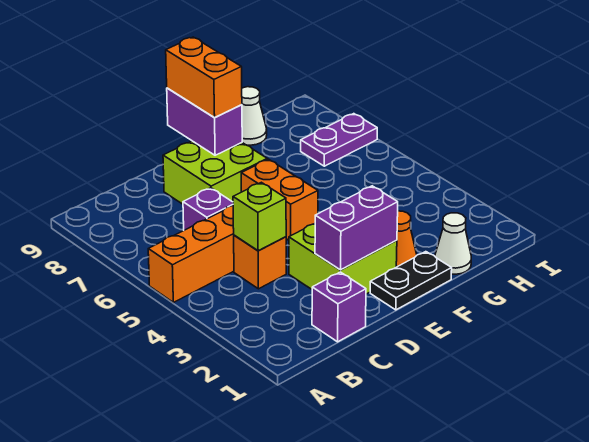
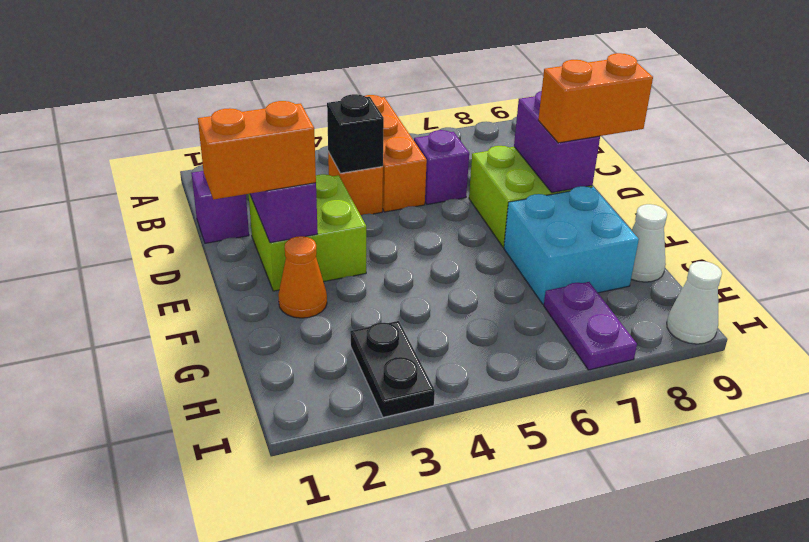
lime 1x1 brick [233,182,286,251] -> black 1x1 brick [327,94,384,173]
black 1x2 plate [370,252,452,310] -> black 1x2 plate moved to [350,321,435,417]
orange 1x2 brick [241,159,318,240] -> orange 1x2 brick moved to [198,101,316,200]
purple 1x2 brick [167,88,242,155] -> purple 1x2 brick turned to [514,91,600,193]
none -> cyan 2x2 brick [504,186,639,304]
white 1x1 cone [435,213,471,274] -> white 1x1 cone moved to [667,261,722,344]

